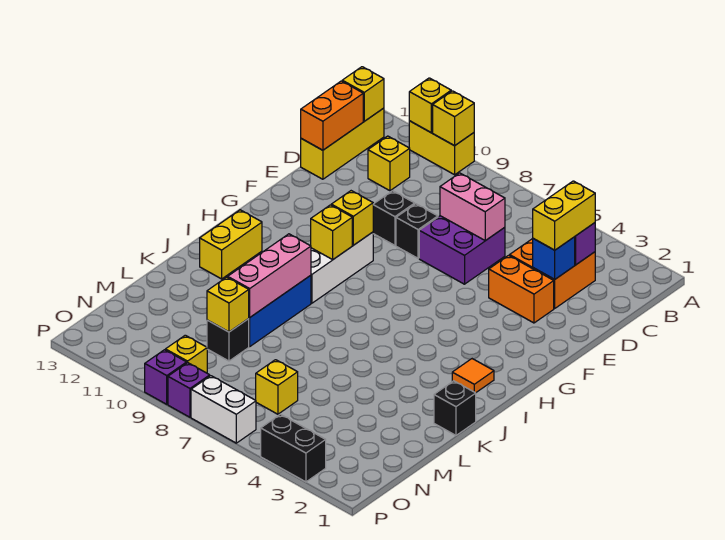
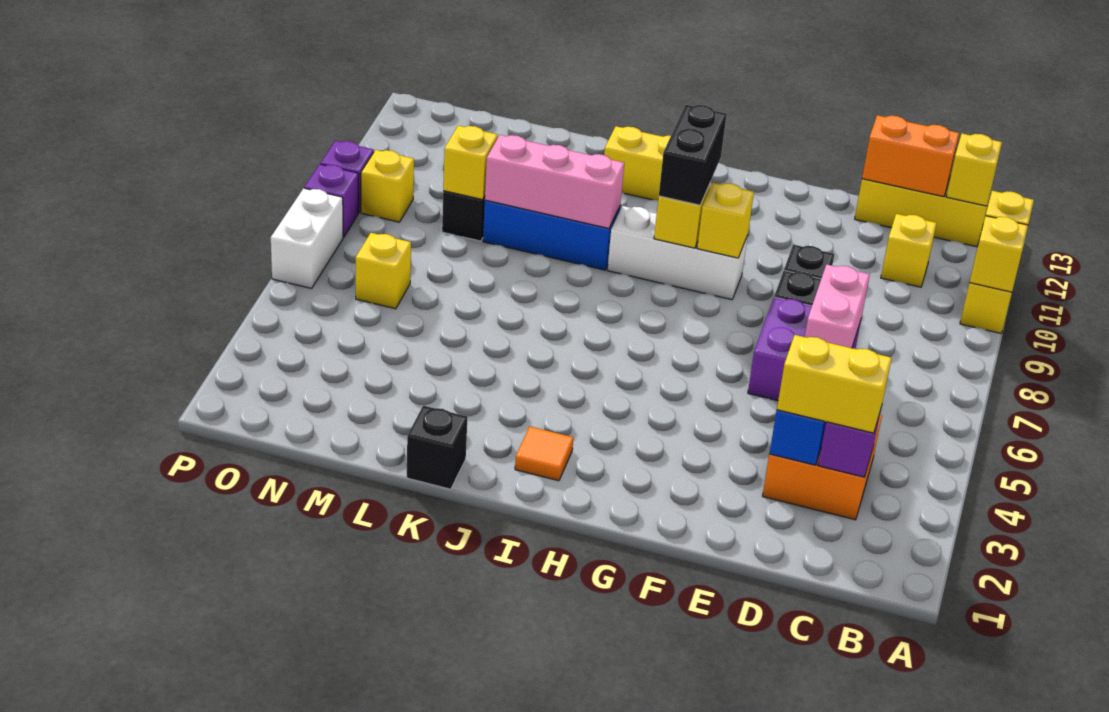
orange 1x2 brick [489,255,554,323] -> none
black 1x2 brick [261,414,326,482] -> black 1x2 brick moved to [659,105,727,205]

